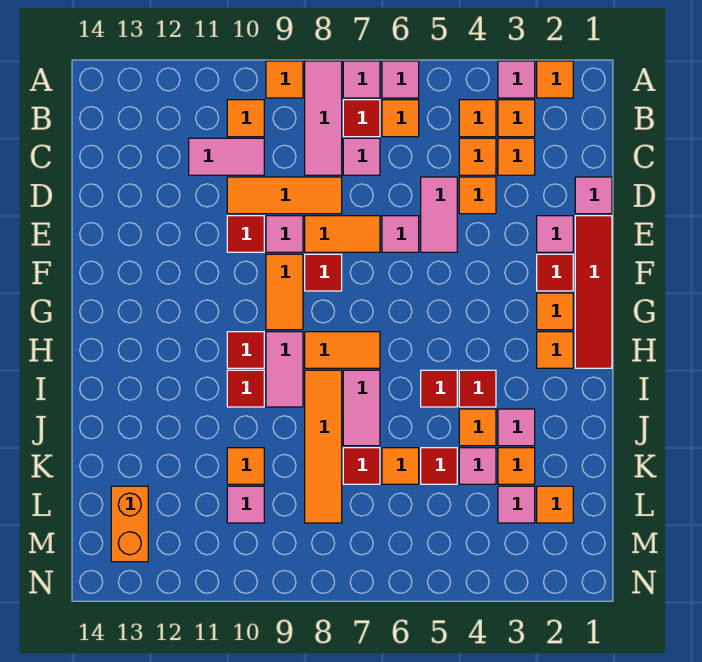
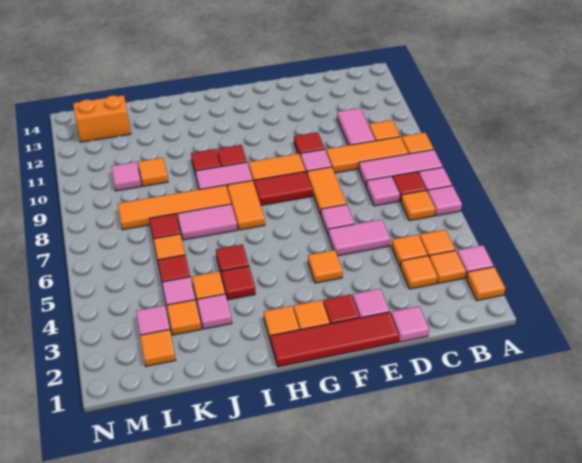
orange 1x1 tile [459,177,496,214] -> orange 1x1 tile moved to [308,250,343,283]
orange 1x3 tile [227,177,342,214] -> orange 1x3 tile turned to [326,137,408,173]
red 1x1 tile [305,254,342,291] -> red 1x2 tile [254,171,312,205]

